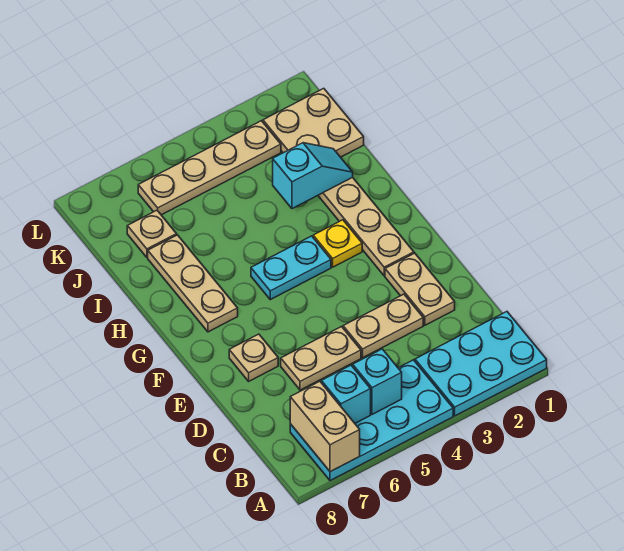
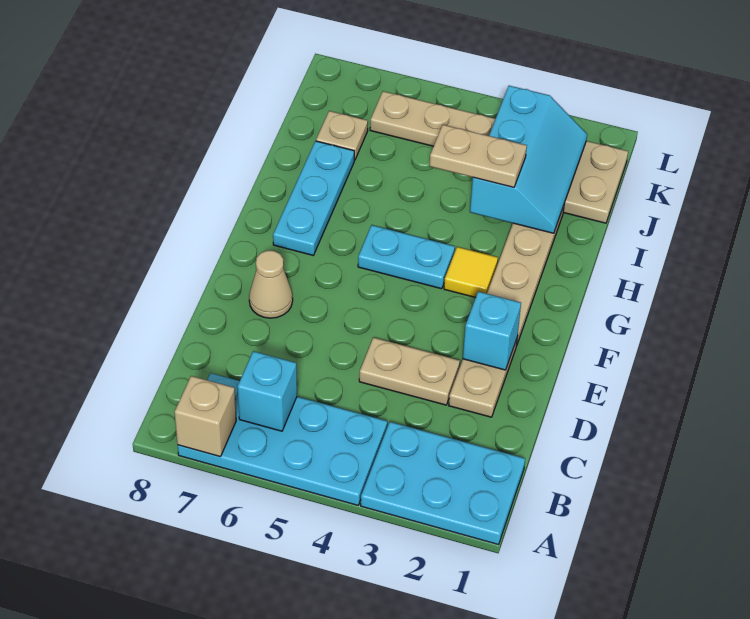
tan 1x2 brick [290,381,360,472] -> tan 1x1 brick [175,376,236,457]
cyan 1x1 brick [353,349,402,414] -> cyan 1x1 brick moved to [463,292,521,370]
tan 1x2 plate [281,327,361,390] -> tan 1x2 plate moved to [430,125,527,187]
tan 1x1 plate [229,334,278,381] -> tan 1x1 cone [249,251,293,318]
yellow 1x1 plate [313,220,362,267] -> yellow 1x1 tile [444,247,498,298]
tan 1x3 plate [148,235,238,332] -> cyan 1x3 plate [273,141,354,255]
cyan 1x2 slope [273,143,353,209] -> cyan 2x3 slope [470,86,587,233]

